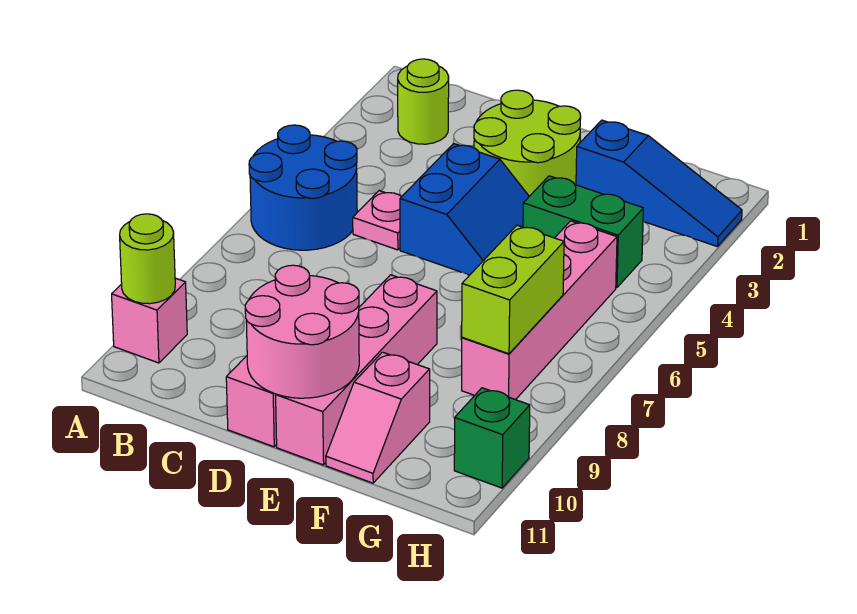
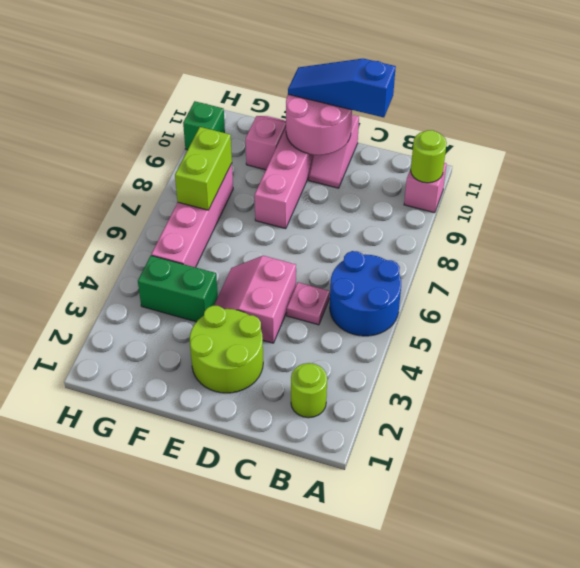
blue 2x2 slope [400,143,529,275] -> pink 2x2 slope [214,256,296,343]
blue 1x3 slope [576,120,742,247] -> blue 1x3 slope moved to [288,59,396,117]

